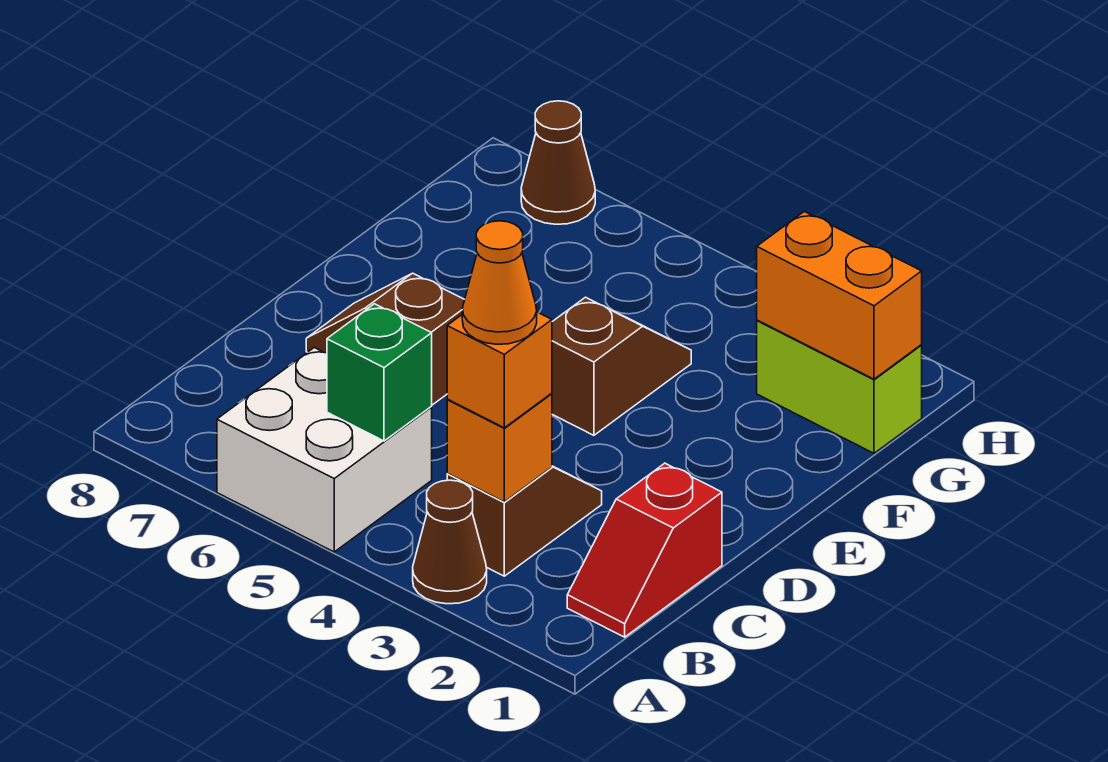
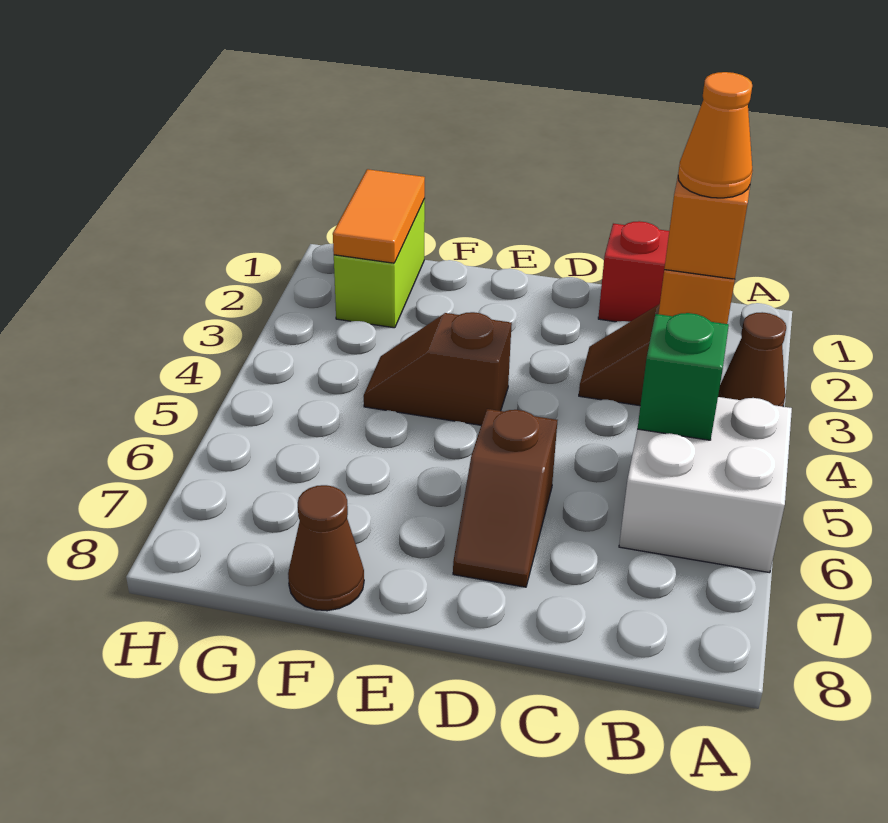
orange 1x2 brick [757,212,922,379] -> orange 1x2 tile [333,169,425,263]
brown 1x1 cone [521,101,595,224] -> brown 1x1 cone moved to [288,485,364,611]

